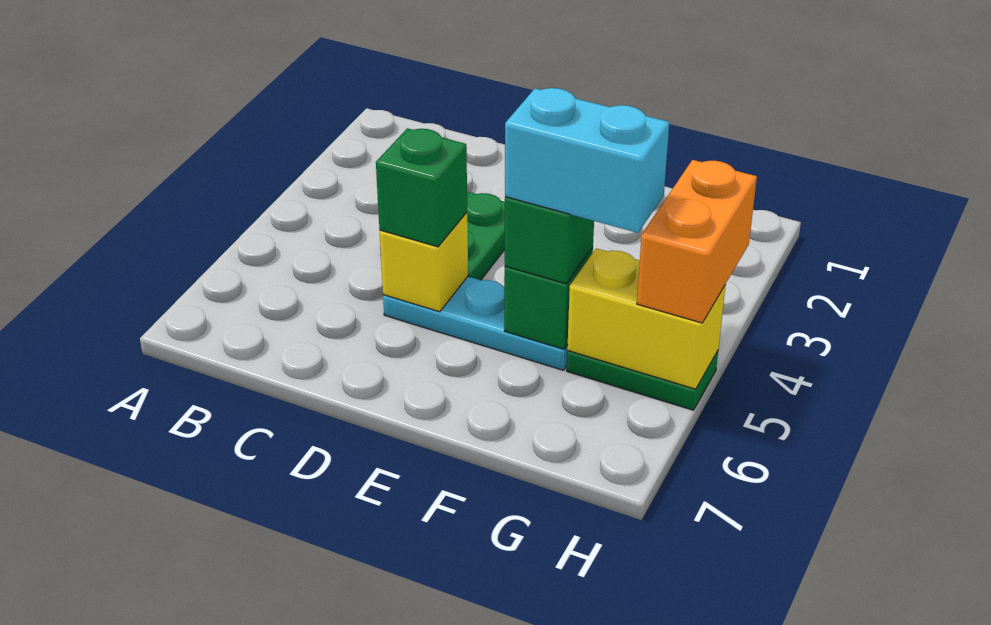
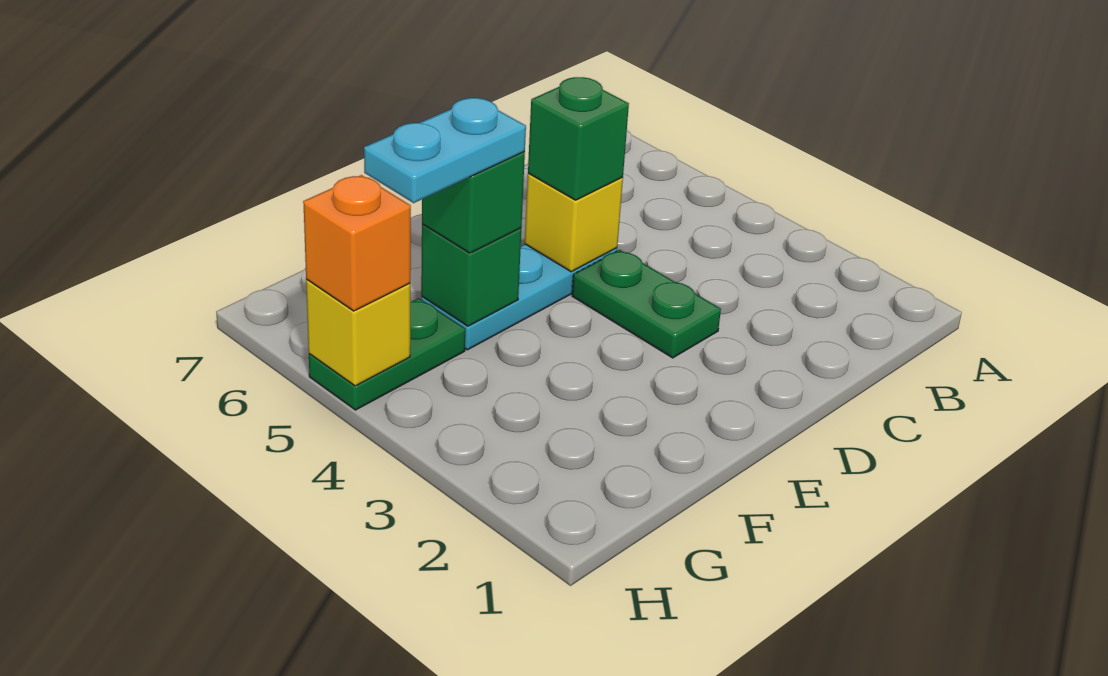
cyan 1x2 brick [505,88,669,233] -> cyan 1x2 plate [364,98,526,203]
yellow 1x2 brick [567,248,726,389] -> yellow 1x1 brick [306,279,410,386]
orange 1x2 brick [637,160,757,323] -> orange 1x1 brick [303,175,411,311]

